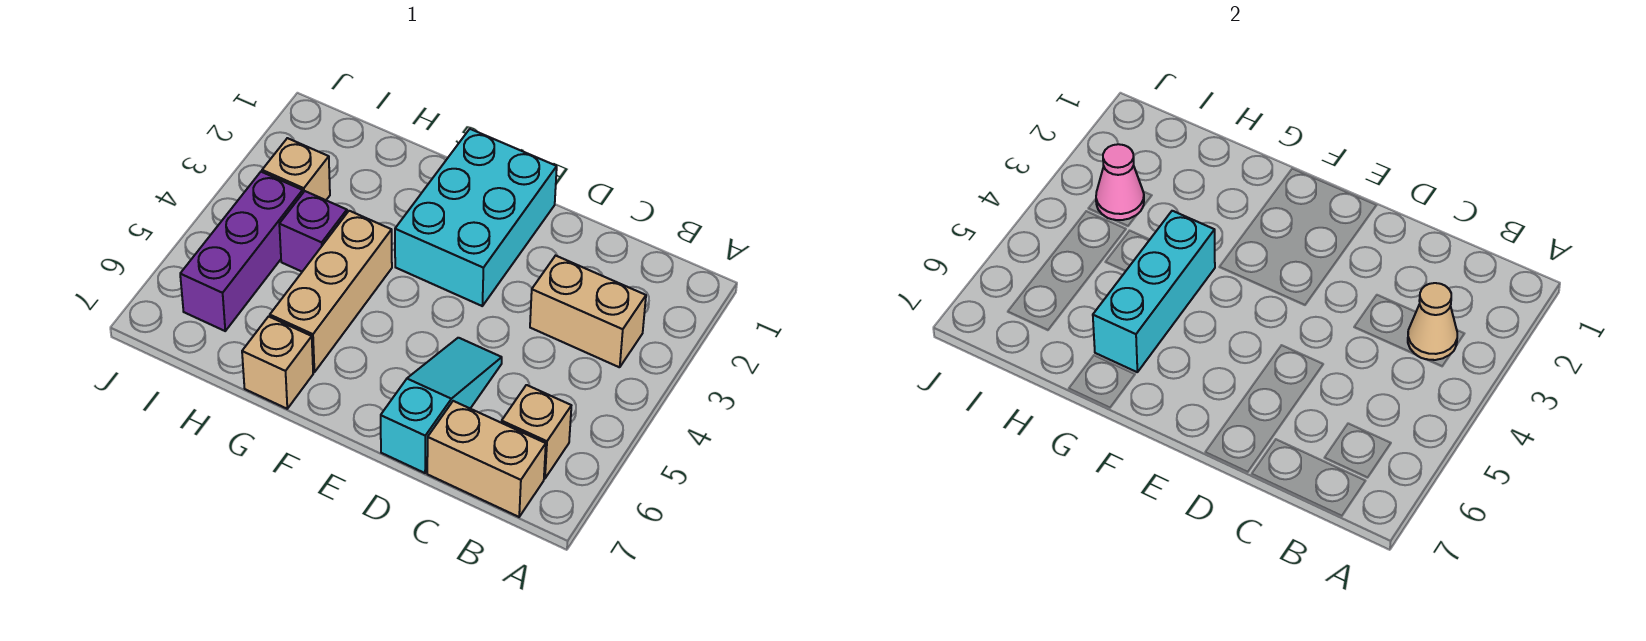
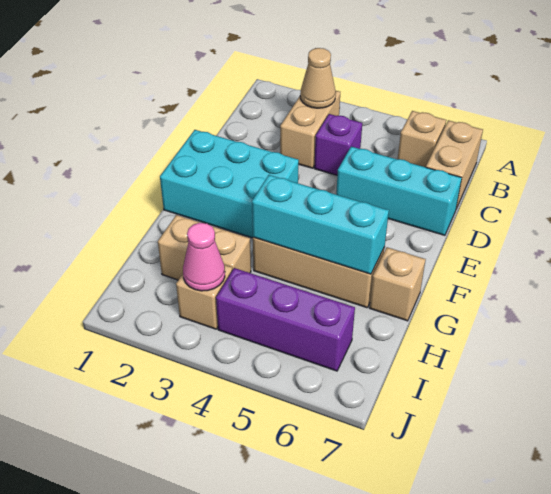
cyan 1x3 slope [381,338,502,473] -> cyan 1x3 brick [336,147,462,235]
none -> tan 1x2 brick [158,215,251,280]
purple 1x1 brick [279,191,347,272] -> purple 1x1 brick moved to [314,114,362,175]

